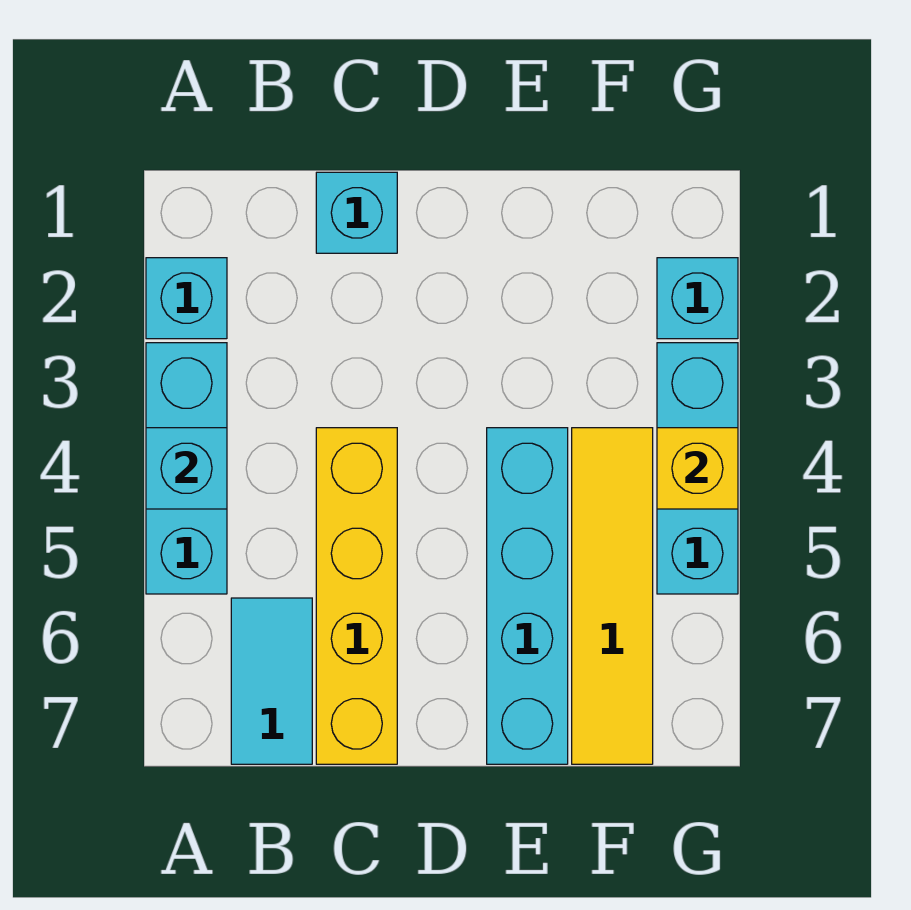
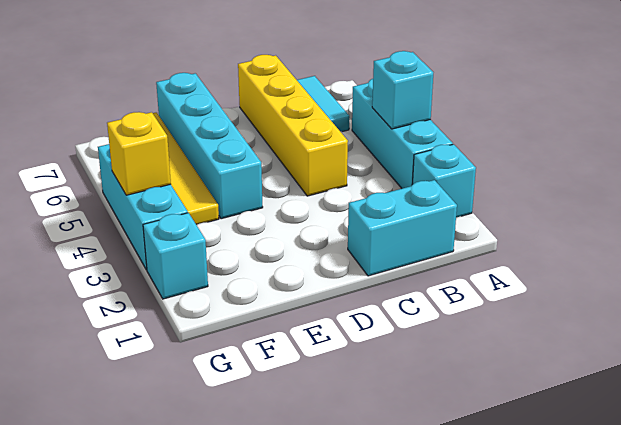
cyan 1x1 brick [316,172,397,253] -> cyan 1x2 brick [348,180,457,276]

